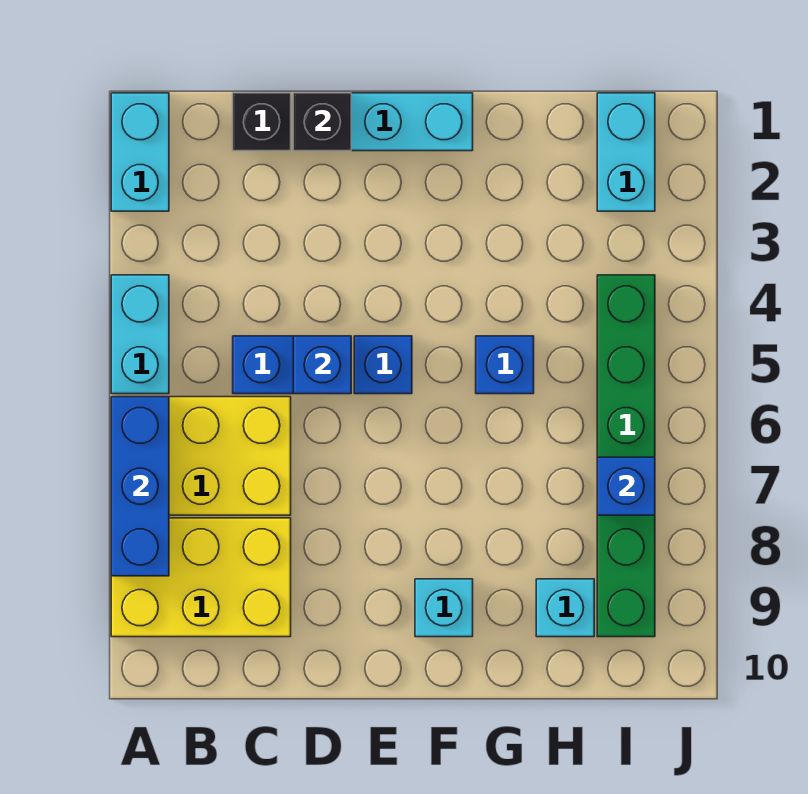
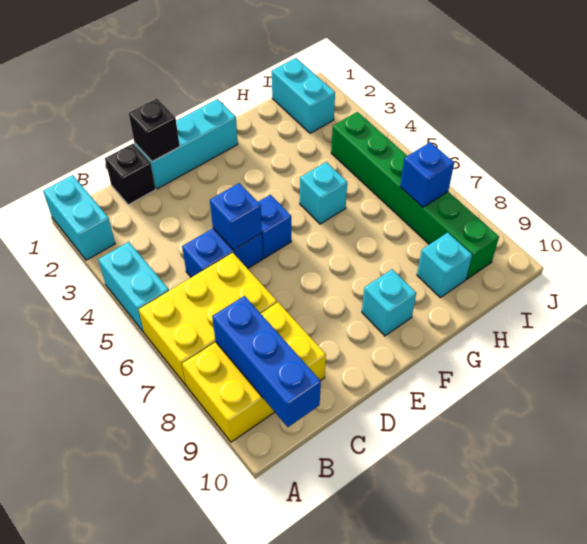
blue 1x3 brick [111,397,169,576] -> blue 1x3 brick moved to [212,296,321,427]
blue 1x1 brick [476,336,534,394] -> cyan 1x1 brick [300,162,347,224]

